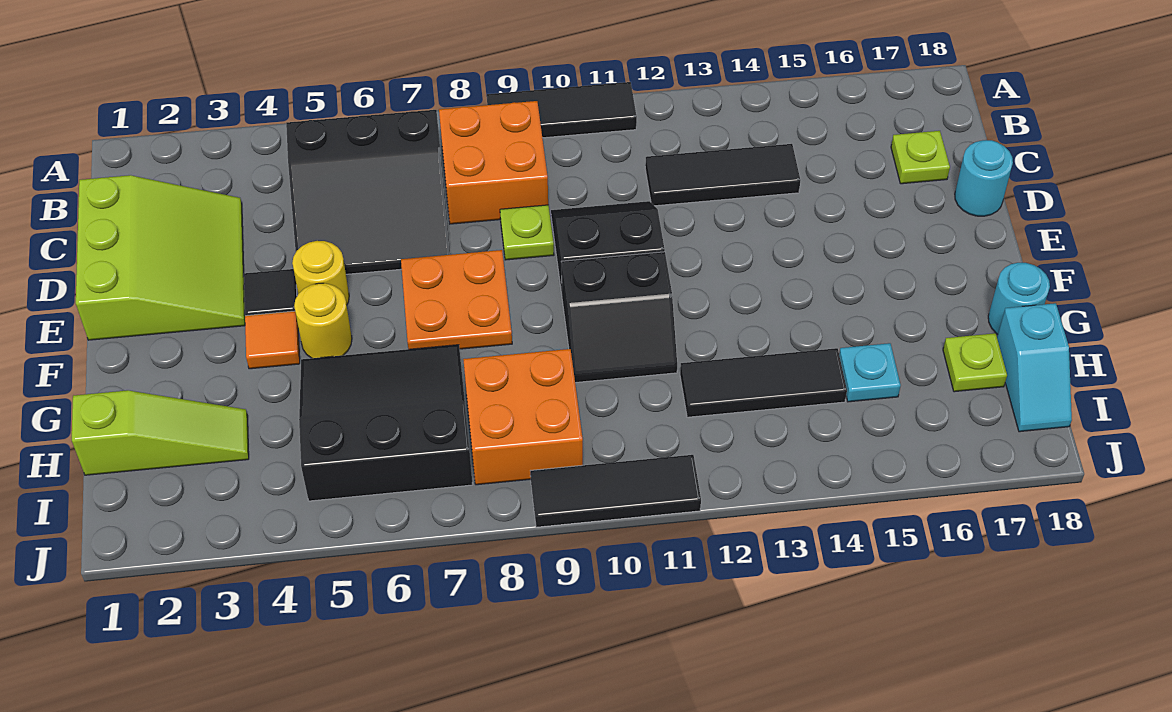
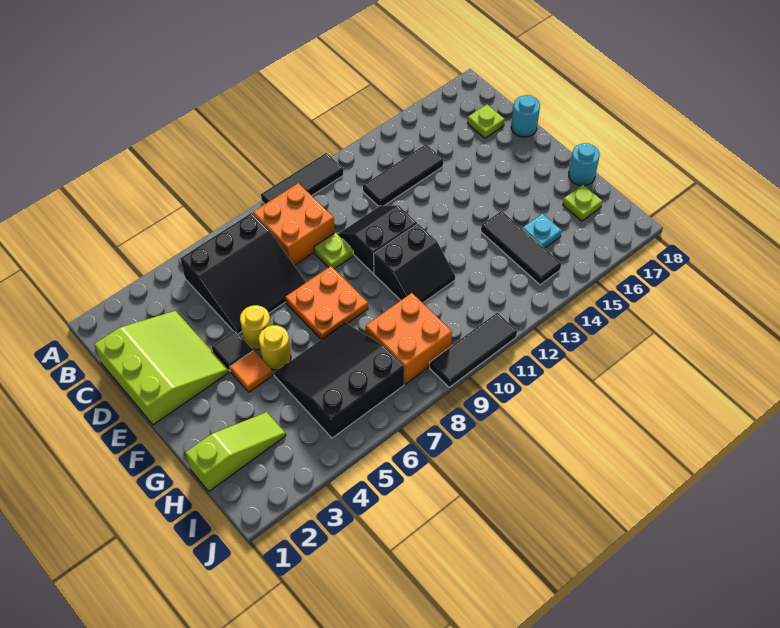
black 1x3 tile [680,348,847,417] -> black 1x3 tile turned to [481,211,561,285]
cyan 1x2 slope [997,303,1072,432] -> none

